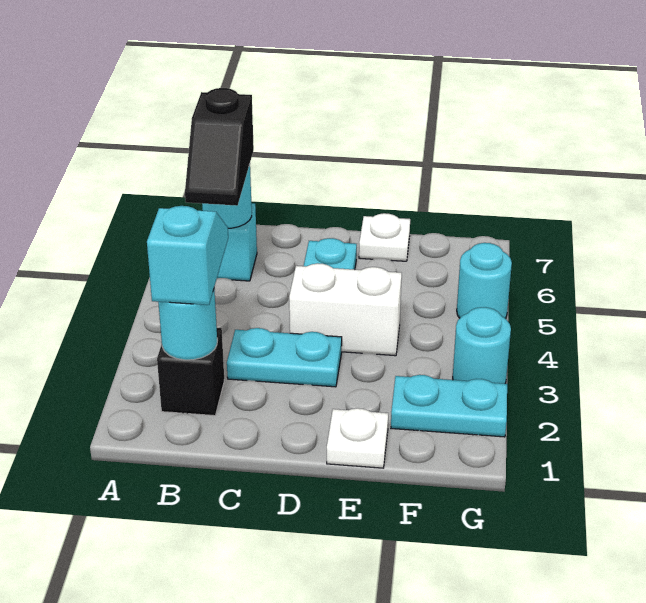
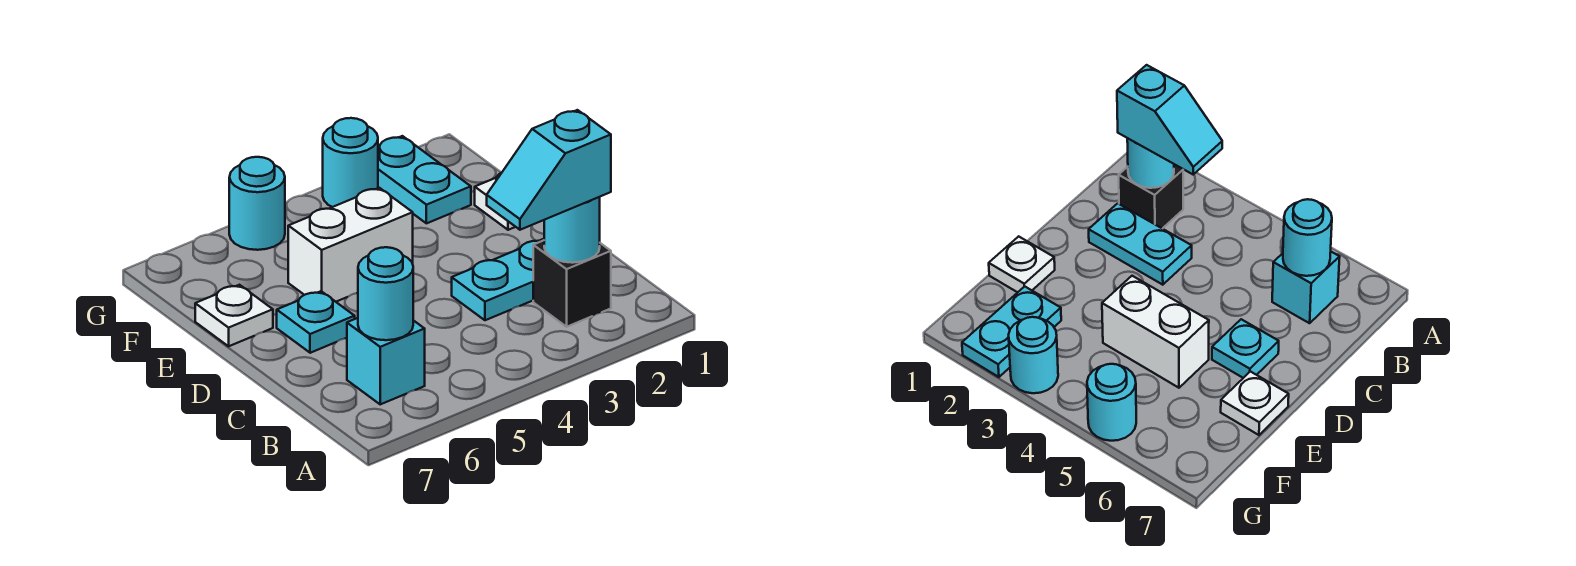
black 1x2 slope [185,88,254,206] -> none
cyan 1x2 plate [227,328,342,387] -> cyan 1x2 plate turned to [452,239,543,320]
white 1x2 brick [289,263,402,356] -> white 1x2 brick turned to [288,188,413,302]

